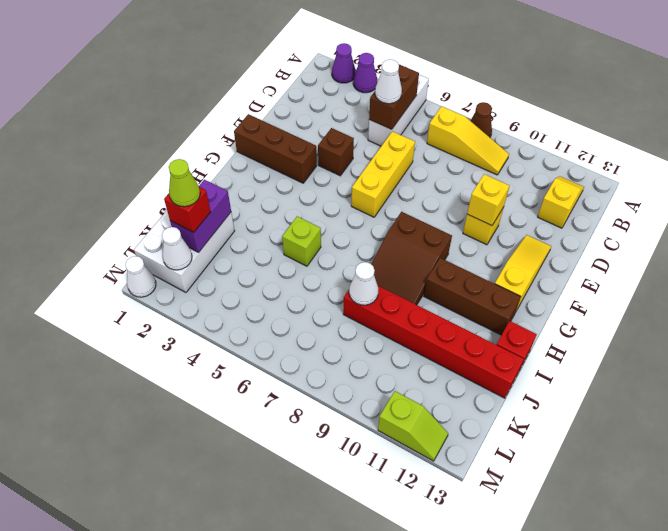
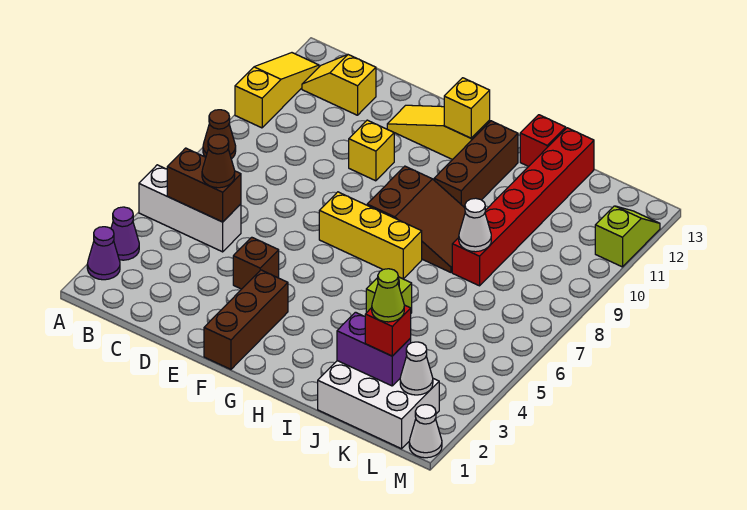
yellow 1x3 slope [427,106,509,175] -> yellow 1x3 slope moved to [235,53,319,128]
white 1x1 cone [375,59,402,104] -> brown 1x1 cone [202,135,235,188]
yellow 1x3 brick [351,131,415,217] -> yellow 1x3 brick moved to [319,192,422,279]
yellow 1x1 brick [467,174,509,226] -> yellow 1x1 brick moved to [444,78,490,138]

